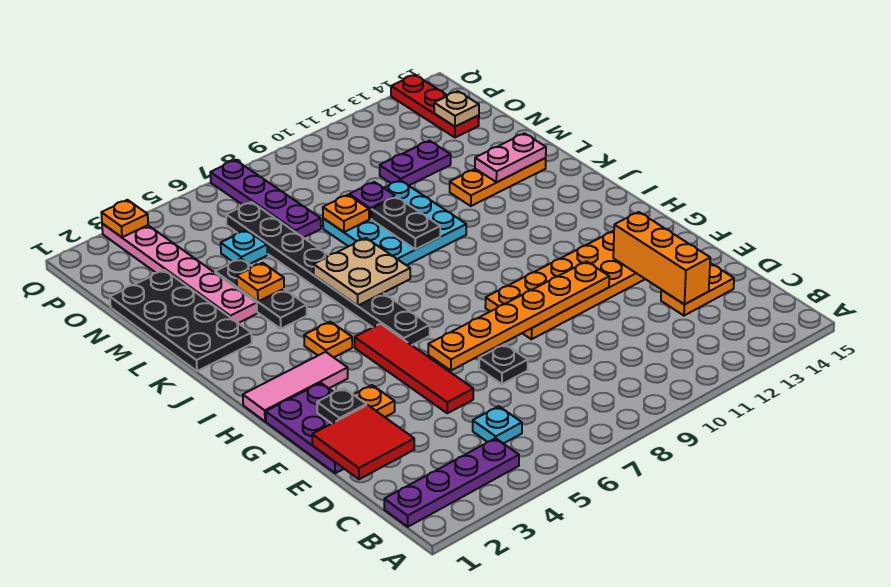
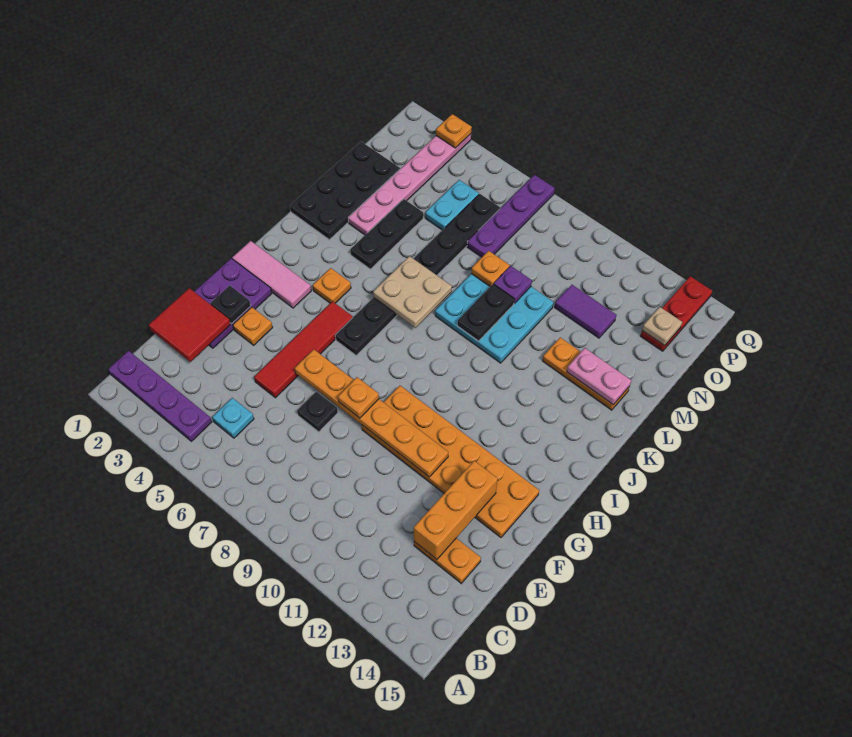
orange 1x1 plate [237,263,284,301] -> orange 1x1 plate moved to [338,377,379,418]
cyan 1x1 plate [221,230,267,264] -> cyan 1x2 plate [425,180,479,230]
purple 1x2 plate [380,141,451,186] -> purple 1x2 tile [555,285,616,338]

